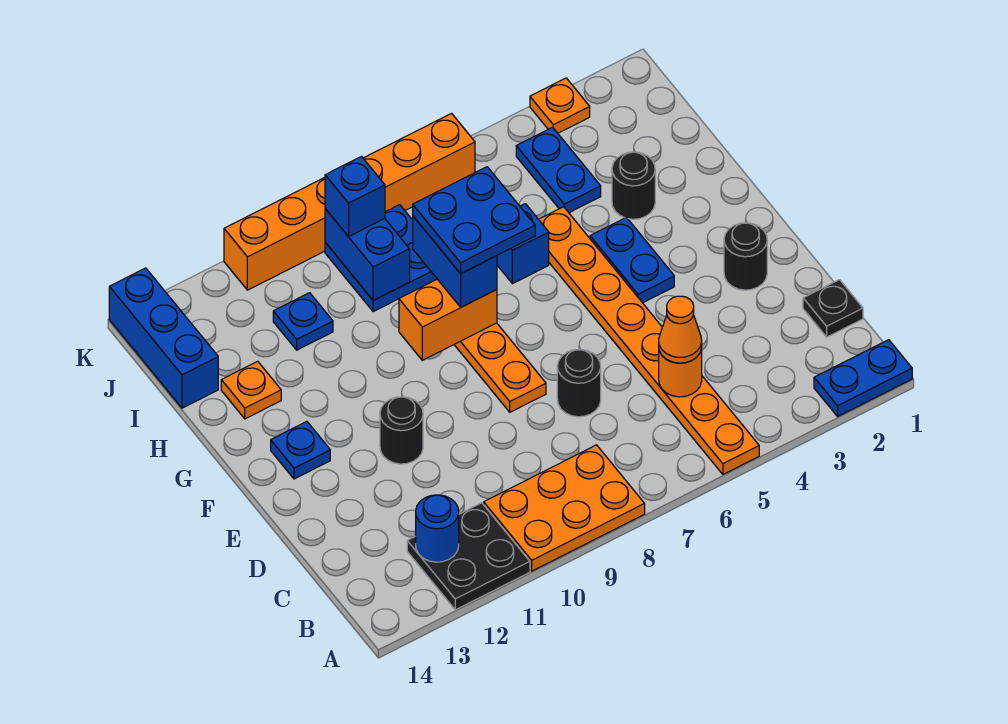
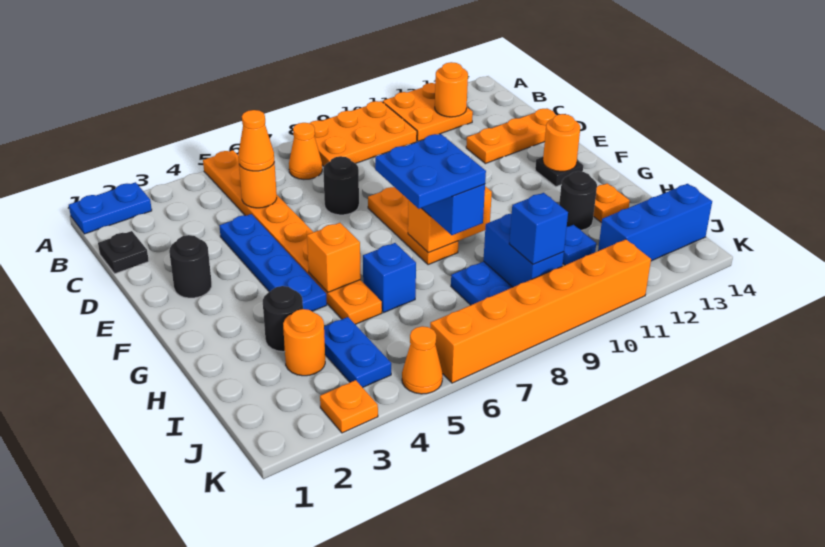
black 2x2 plate [407,503,530,610] -> orange 2x2 plate [383,83,473,141]
none -> orange 1x1 cone [289,123,322,179]
blue 1x1 round brick [416,495,459,562] -> orange 1x1 round brick [435,62,468,117]
none -> orange 1x3 plate [466,109,556,164]
black 1x1 round brick [380,397,423,464] -> black 1x1 round brick moved to [559,171,597,230]
blue 1x2 plate [590,217,674,303] -> blue 1x4 plate [219,214,327,311]
blue 1x1 plate [271,422,330,479] -> black 1x1 plate [535,157,583,187]
none -> orange 1x1 round brick [543,114,580,171]
none -> orange 1x1 brick [307,223,361,292]
none -> orange 1x1 round brick [283,309,325,376]
blue 1x3 brick [109,268,218,408] -> blue 1x3 brick turned to [598,184,712,261]
none -> orange 1x1 cone [402,326,443,394]

